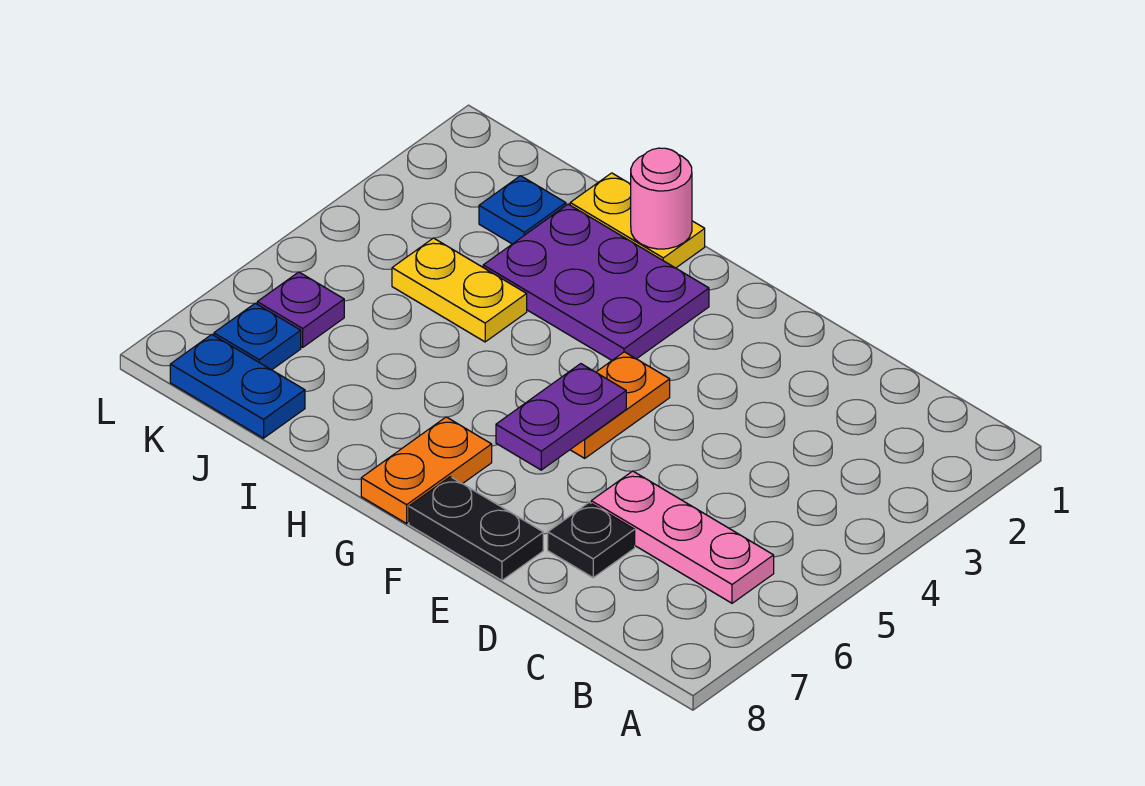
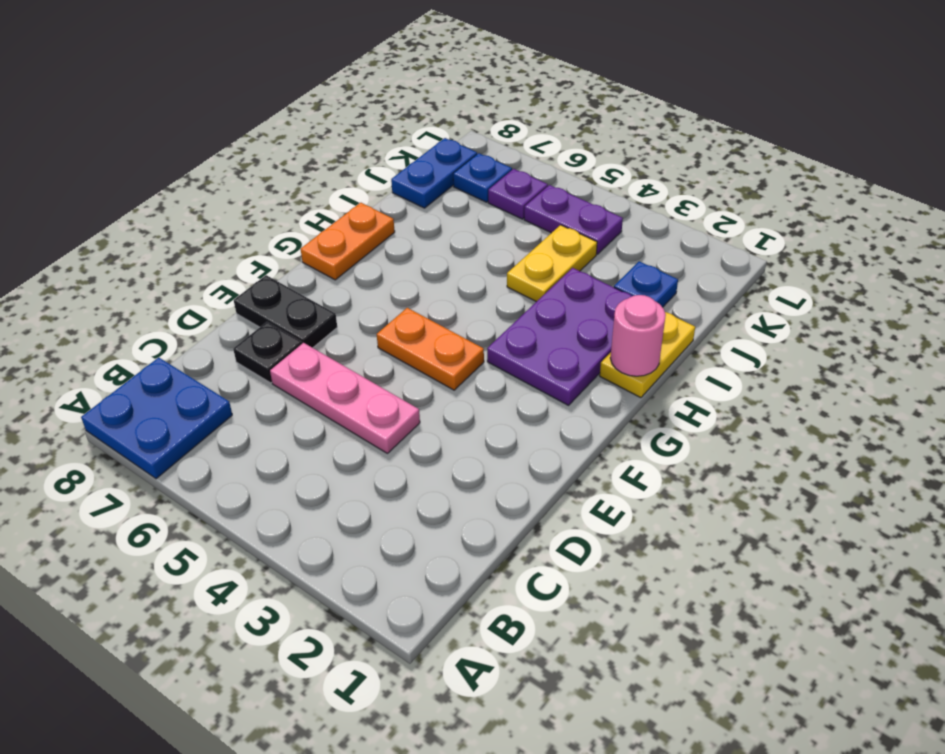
none -> blue 2x2 plate [81,357,232,479]
pink 1x3 plate [591,471,774,603] -> pink 1x3 plate turned to [270,343,420,453]
black 1x2 plate [409,477,543,580] -> black 1x2 plate turned to [234,275,337,348]
purple 1x2 plate [496,364,626,470] -> purple 1x2 plate moved to [524,185,623,254]
orange 1x2 plate [361,417,492,524] -> orange 1x2 plate turned to [301,203,395,280]

